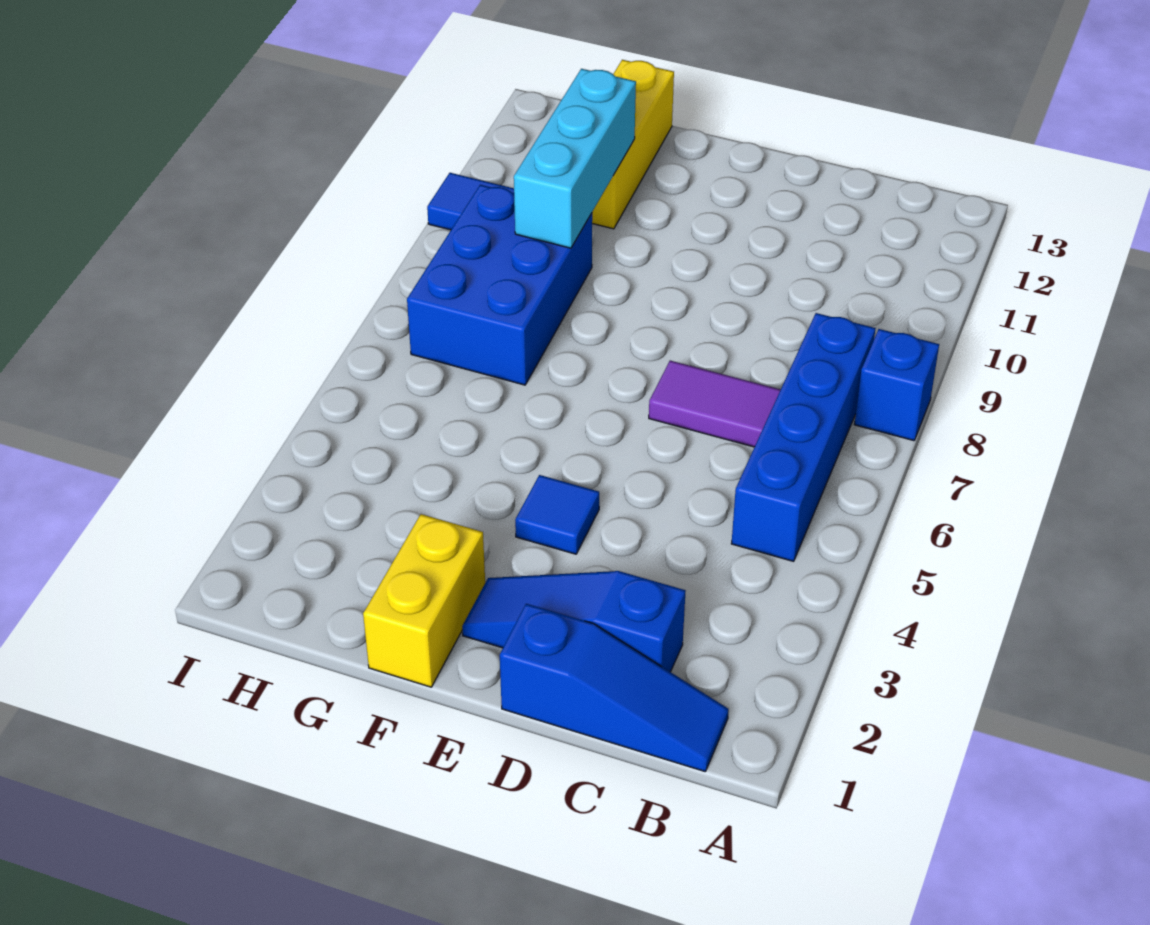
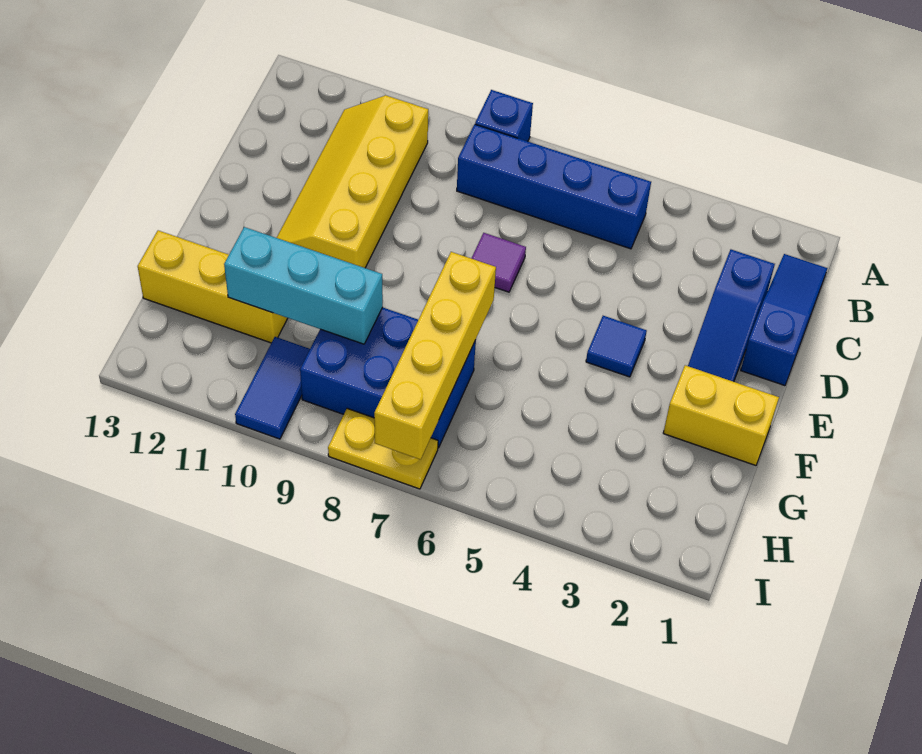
none -> yellow 2x4 slope [277,95,428,268]
purple 1x2 tile [649,361,781,447] -> purple 1x1 tile [471,233,526,292]
none -> yellow 1x4 brick [374,252,496,460]
none -> yellow 1x2 plate [328,408,438,489]

